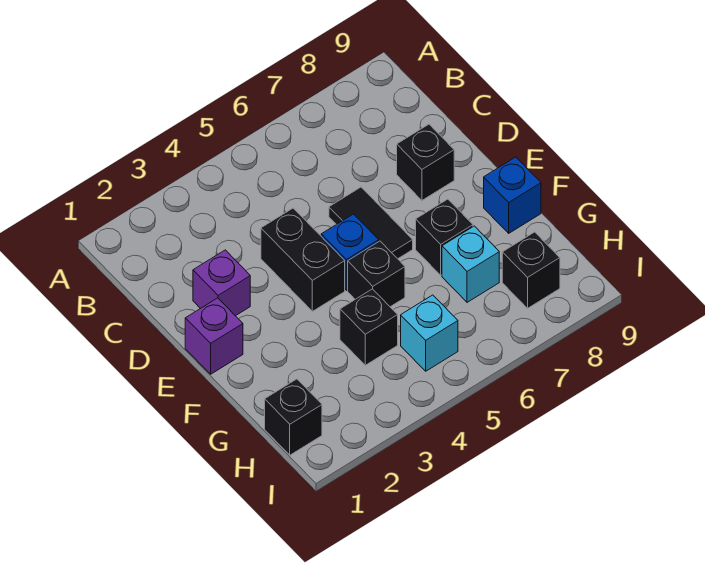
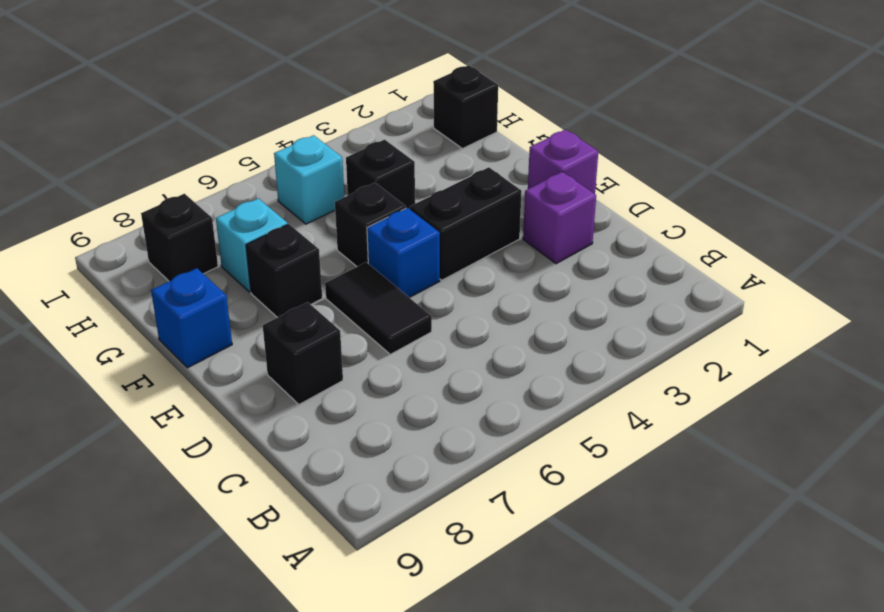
black 1x2 brick [261,208,345,311] -> black 1x2 brick turned to [410,167,522,280]

